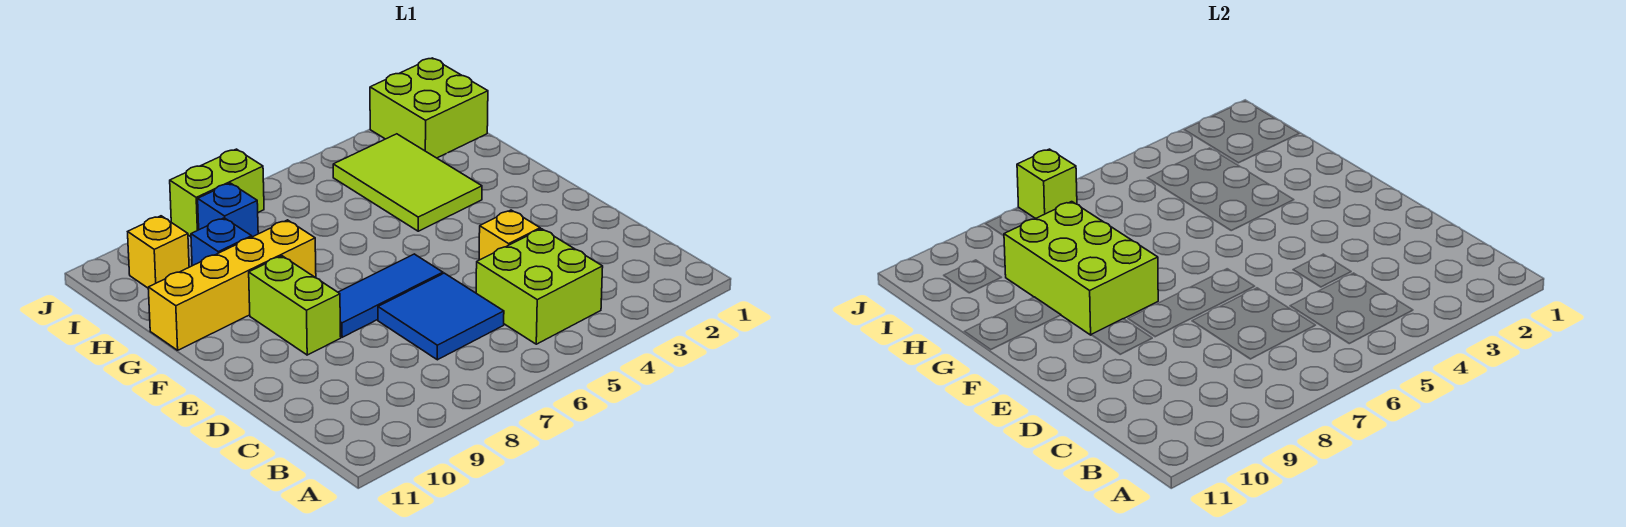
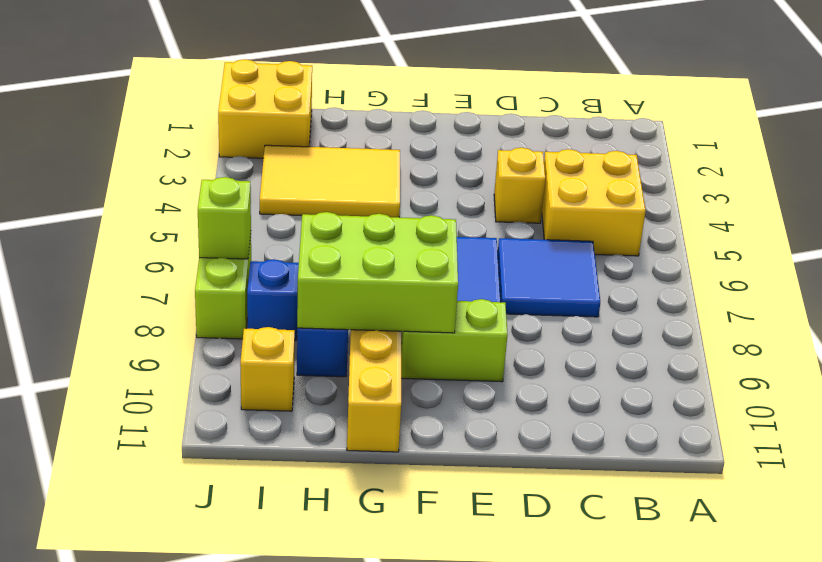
lime 2x2 brick [476,229,603,344] -> yellow 2x2 brick [542,149,646,256]
lime 2x3 tile [333,134,482,231] -> yellow 2x3 tile [260,145,400,217]
lime 2x2 brick [370,58,488,158] -> yellow 2x2 brick [218,59,312,158]

